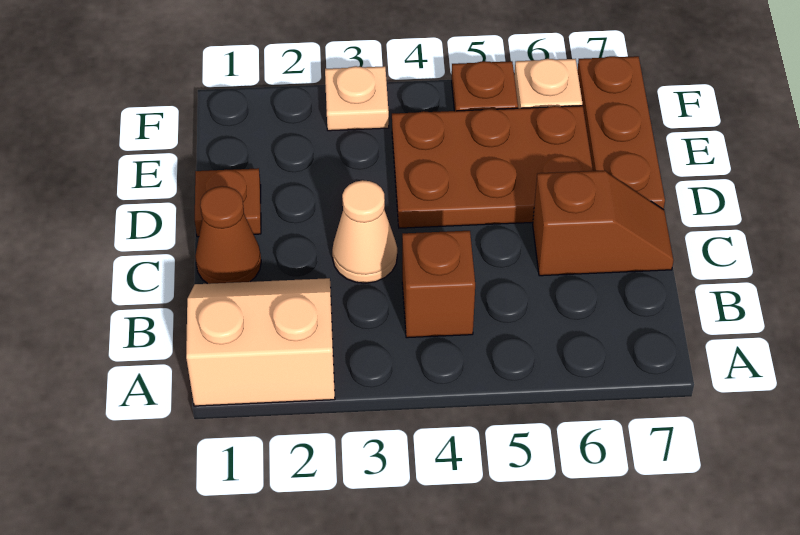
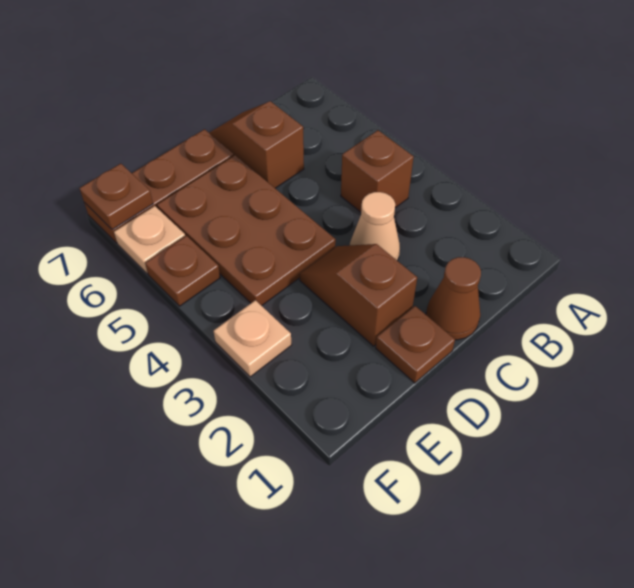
tan 2x2 slope [186,278,335,406] -> none
none -> brown 1x2 slope [300,244,417,346]
none -> brown 1x1 plate [80,163,153,230]

